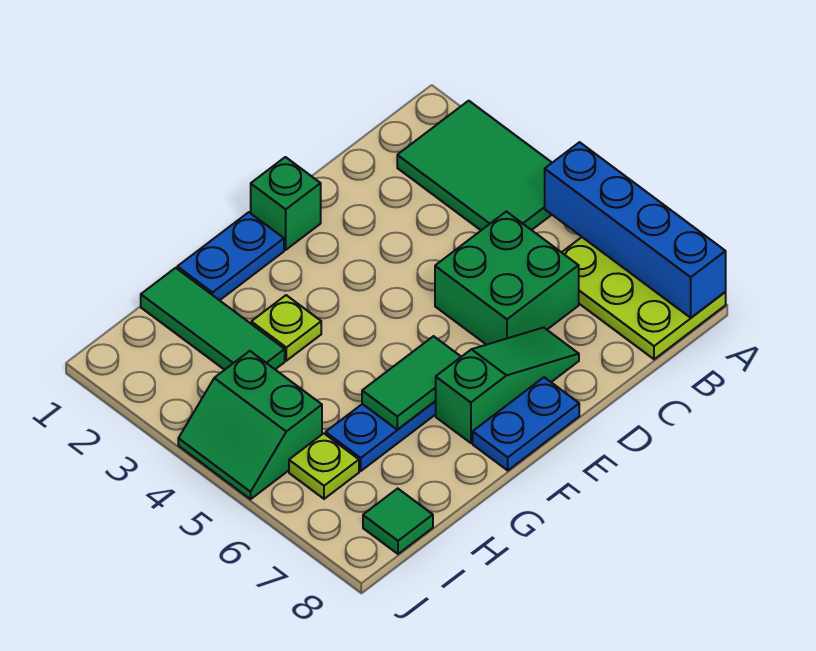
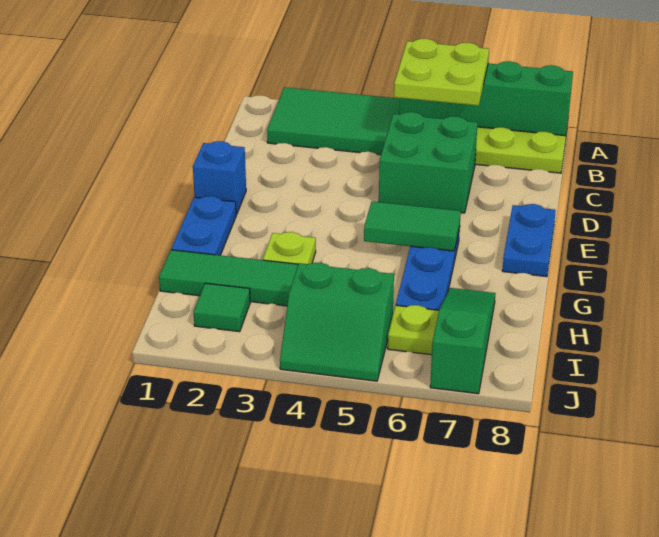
blue 1x4 brick [545,142,726,318] -> green 1x4 brick [399,61,573,136]
none -> lime 2x2 plate [394,39,489,106]
green 1x3 slope [436,328,579,443] -> green 1x3 slope moved to [430,288,496,394]
green 1x1 brick [251,157,321,250] -> blue 1x1 brick [193,141,246,214]
green 1x2 tile [362,336,461,429] -> green 1x2 tile turned to [364,201,461,251]
green 1x1 tile [363,488,433,554] -> green 1x1 tile moved to [194,283,250,332]

